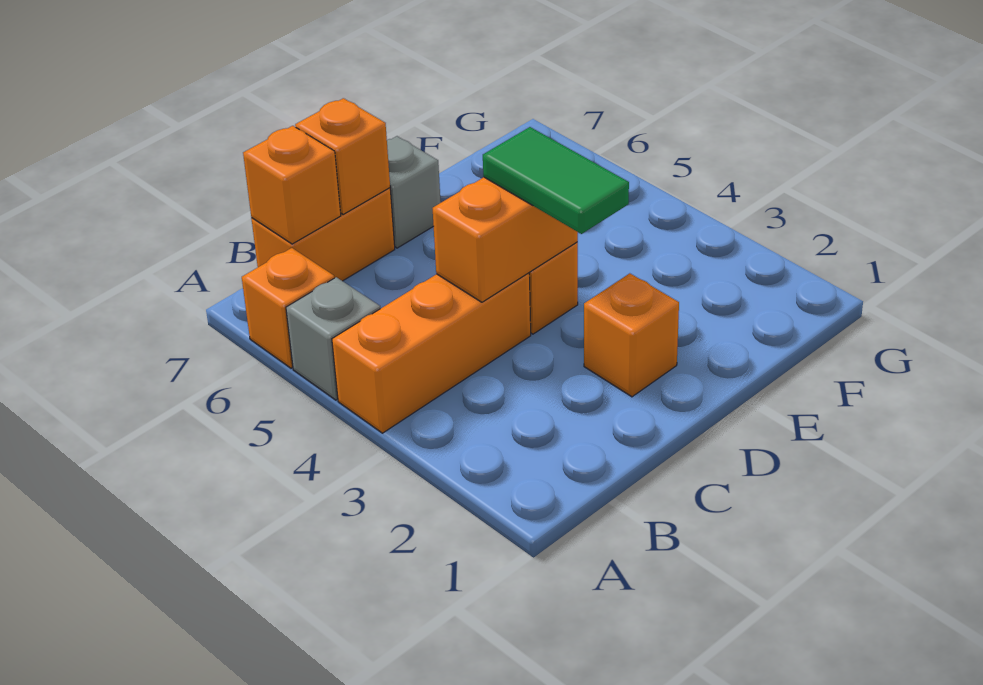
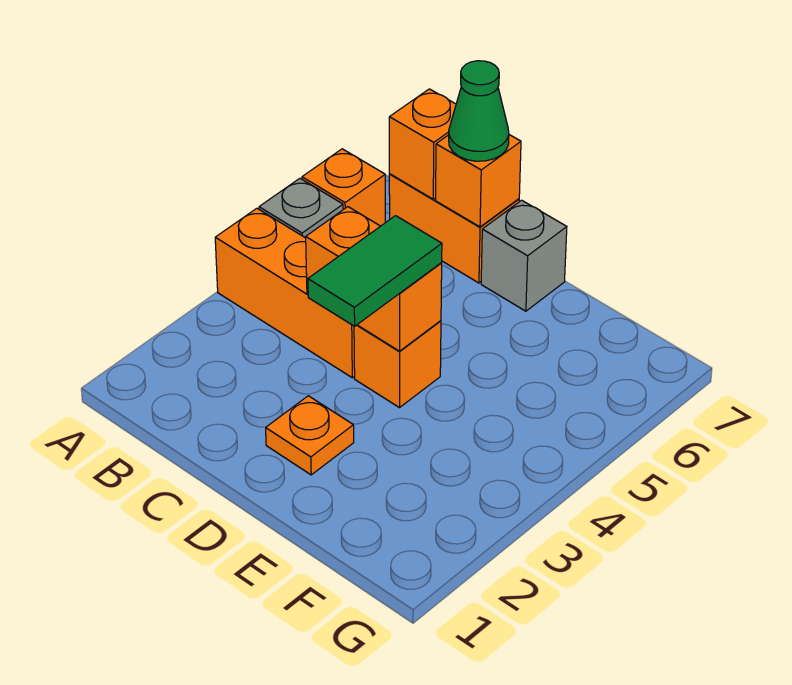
none -> green 1x1 cone [449,61,509,161]
orange 1x1 brick [584,273,679,397] -> orange 1x1 plate [266,396,354,475]

